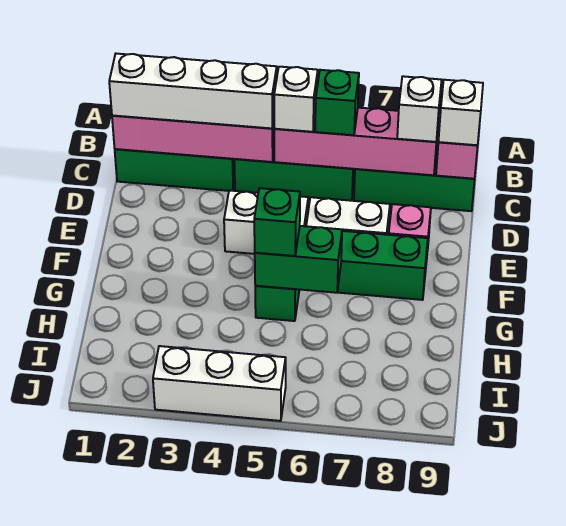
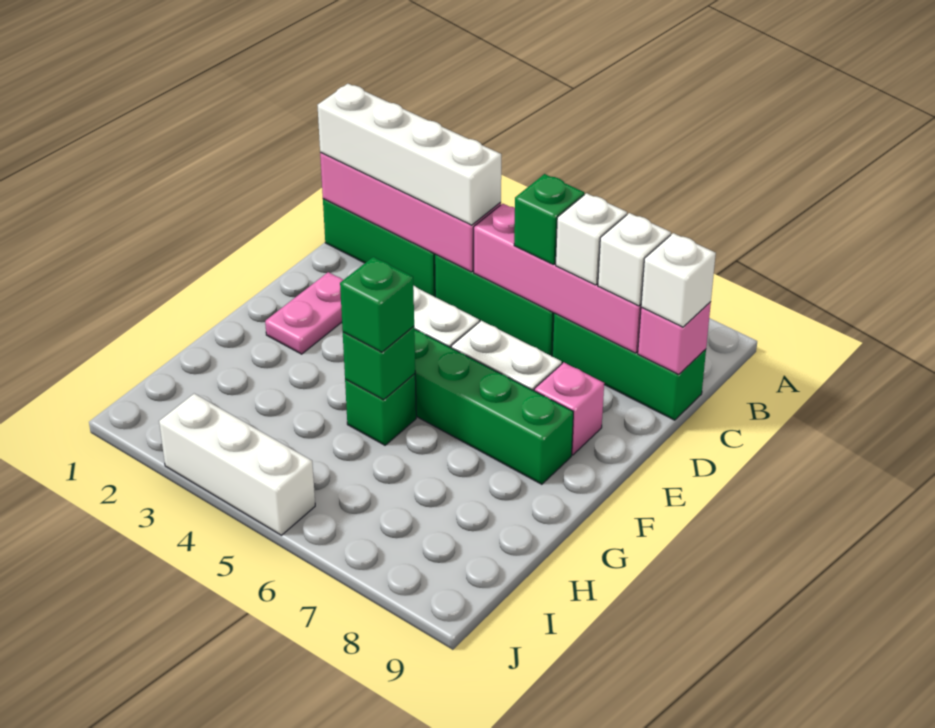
white 1x1 brick [274,67,318,132] -> white 1x1 brick moved to [556,193,627,285]
none -> pink 1x2 plate [265,272,343,354]
green 1x2 brick [255,226,342,293] -> green 1x1 brick [343,326,415,400]

